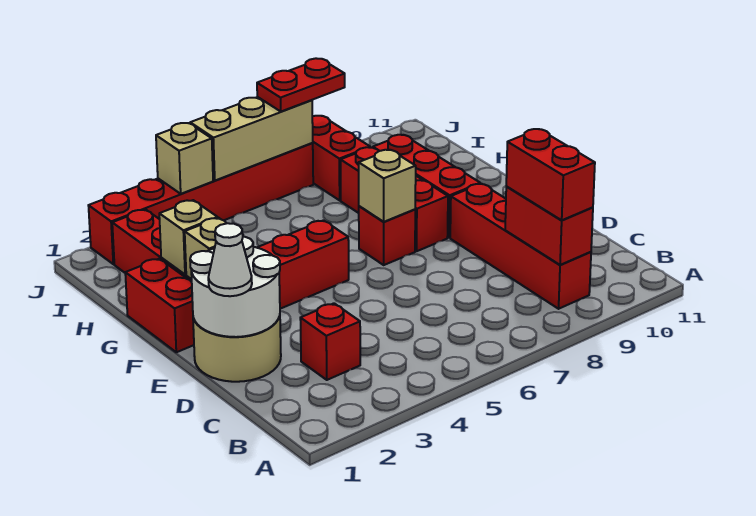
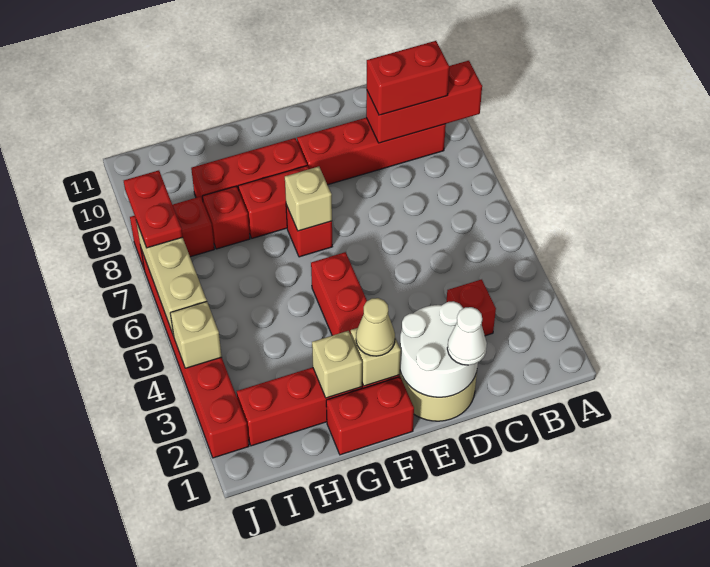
red 1x2 brick [505,186,593,265] -> red 1x3 brick [366,61,482,143]
none -> tan 1x1 cone [356,298,395,356]

